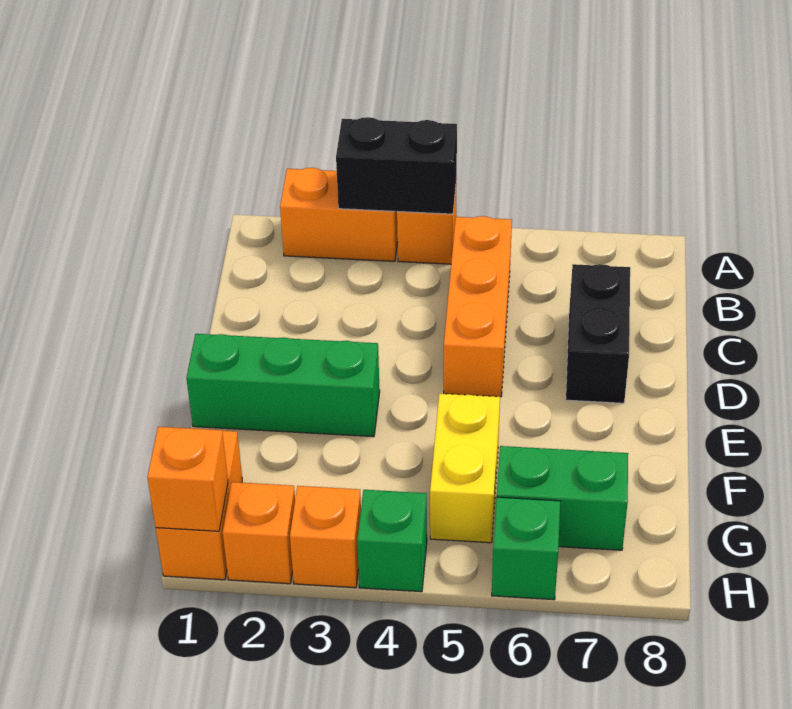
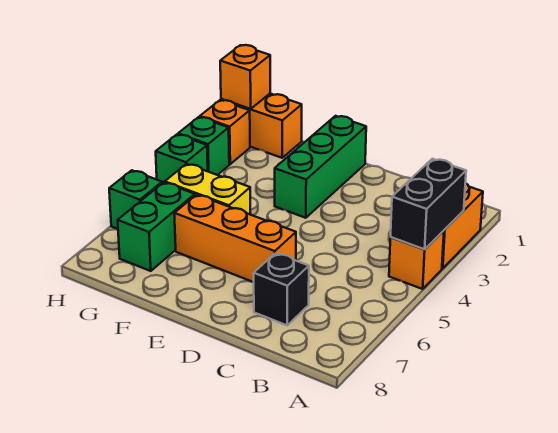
orange 1x3 brick [444,216,512,397] -> orange 1x3 brick moved to [174,195,296,282]
black 1x2 brick [566,264,630,403] -> black 1x1 brick [254,253,309,325]
orange 1x1 brick [290,486,361,588] -> green 1x1 brick [178,117,229,175]

